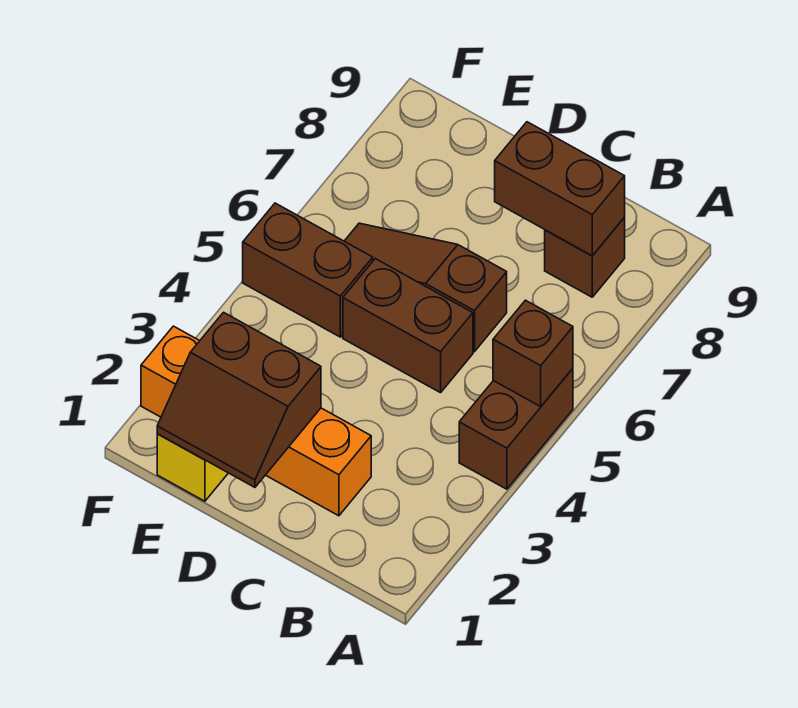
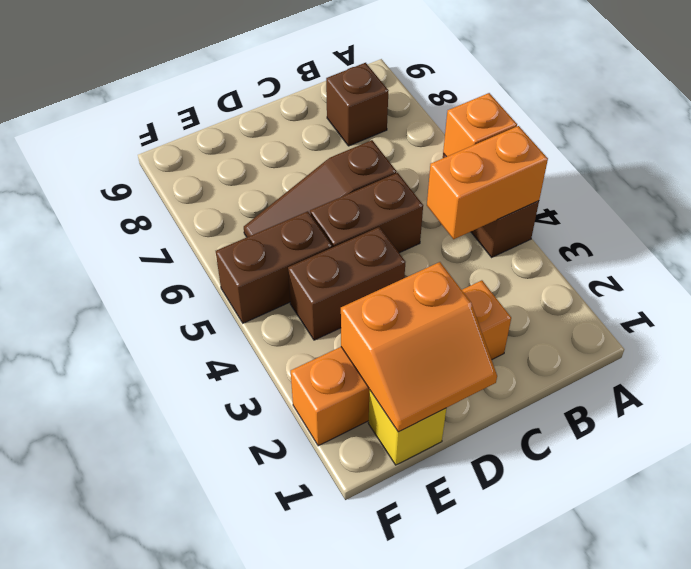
none -> orange 1x2 brick [427,126,548,239]
brown 1x1 brick [493,300,573,407] -> orange 1x1 brick [443,93,517,157]
brown 1x2 brick [495,122,625,256] -> brown 1x2 brick moved to [288,227,405,340]
brown 2x2 slope [157,312,321,487] -> orange 2x2 slope [341,262,497,432]

